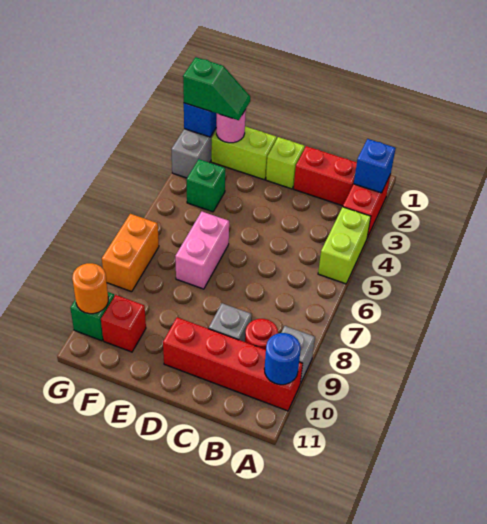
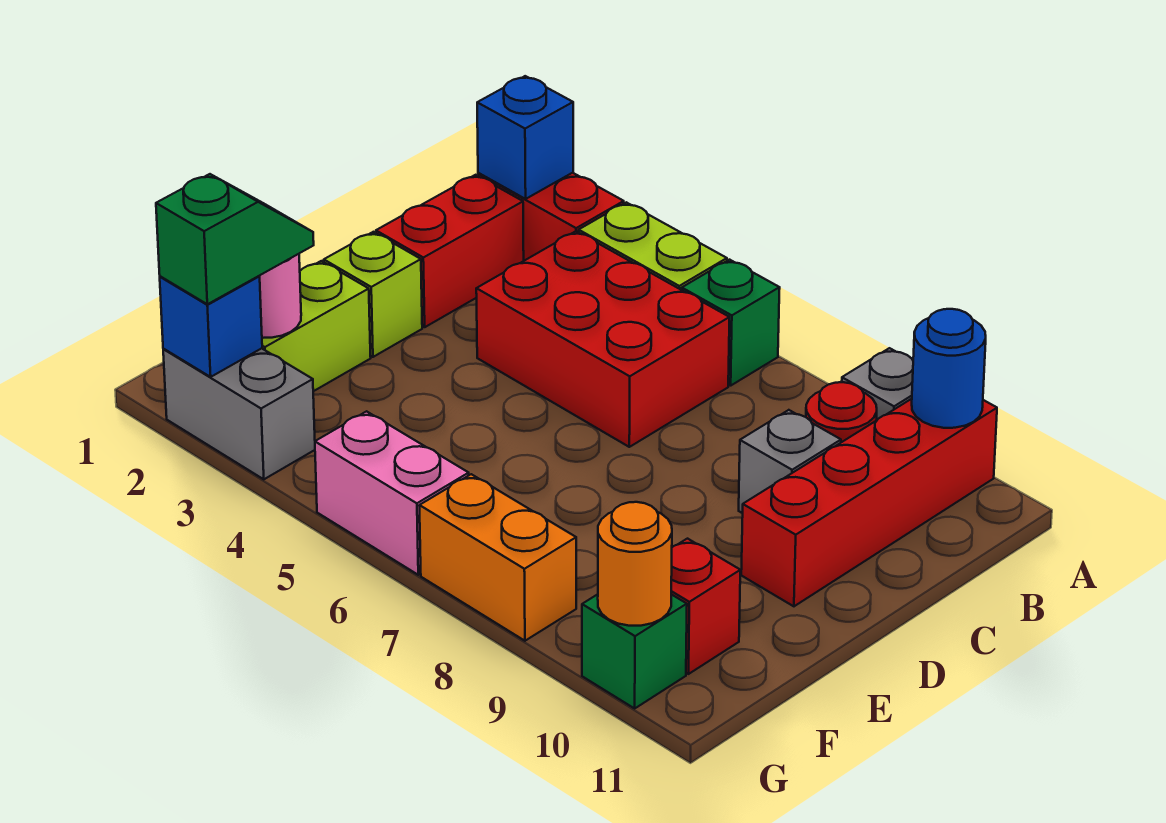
none -> red 2x3 brick [476,231,729,447]
pink 1x2 brick [175,211,229,289] -> pink 1x2 brick moved to [315,411,469,575]
green 1x1 brick [186,159,225,212] -> green 1x1 brick moved to [682,260,780,386]

